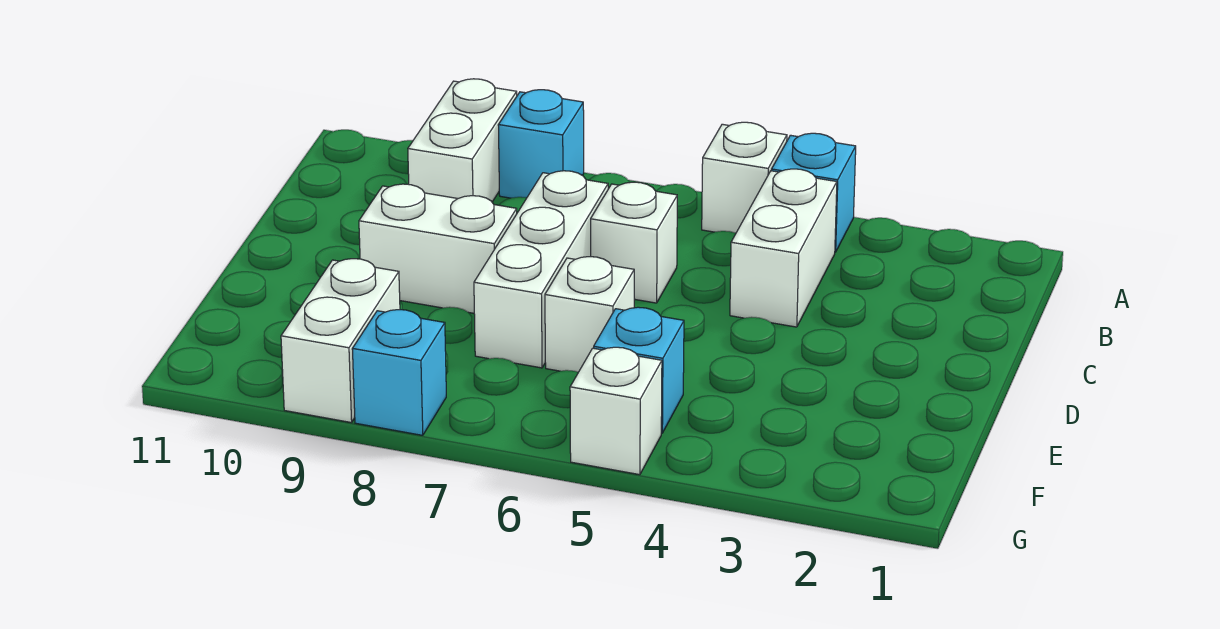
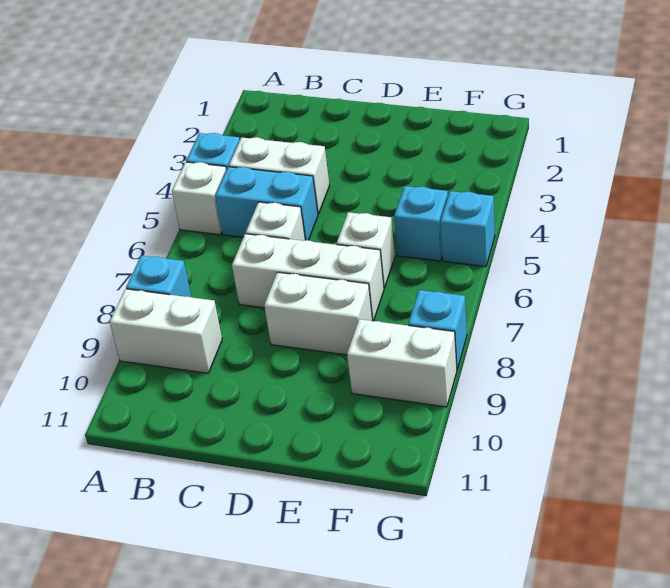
none -> cyan 1x2 brick [215,167,318,240]
white 1x2 brick [359,184,517,313] -> white 1x2 brick turned to [264,272,372,355]
white 1x1 brick [570,347,662,475] -> cyan 1x1 brick [440,191,495,267]

